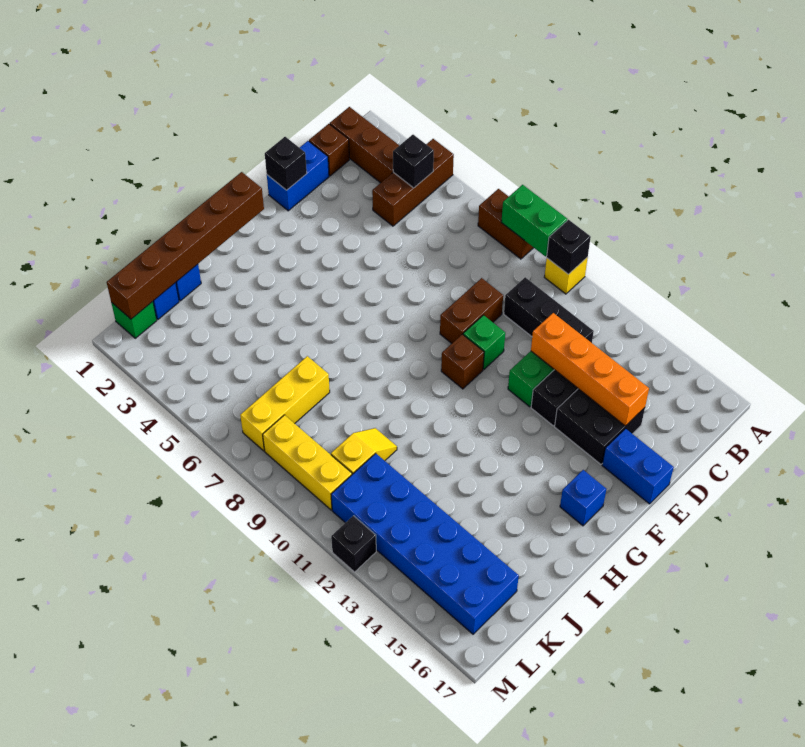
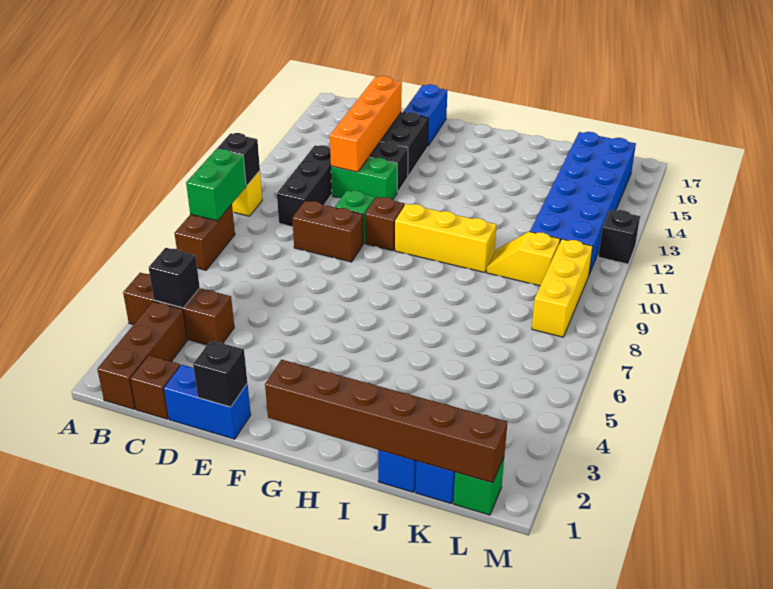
blue 1x1 brick [560,470,606,526] -> none
yellow 1x3 brick [240,356,330,451] -> yellow 1x3 brick moved to [395,204,497,273]

